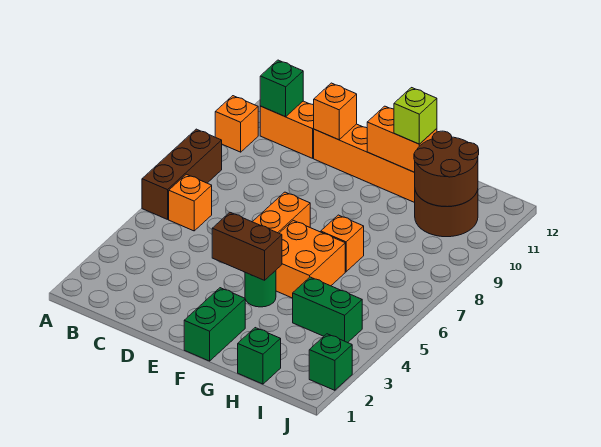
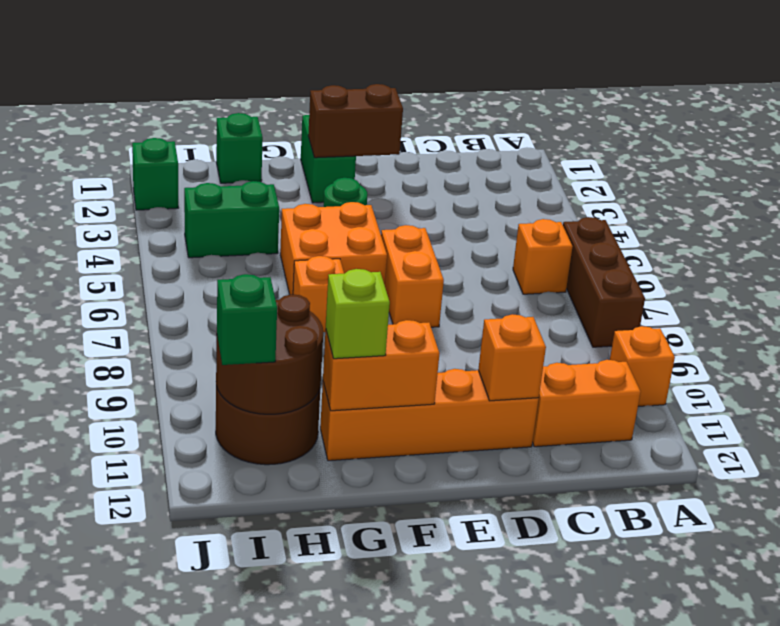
green 1x1 brick [260,60,303,117] -> green 1x1 brick moved to [217,274,277,365]
brown 1x2 brick [212,213,282,280] -> brown 1x2 brick moved to [308,84,403,158]

